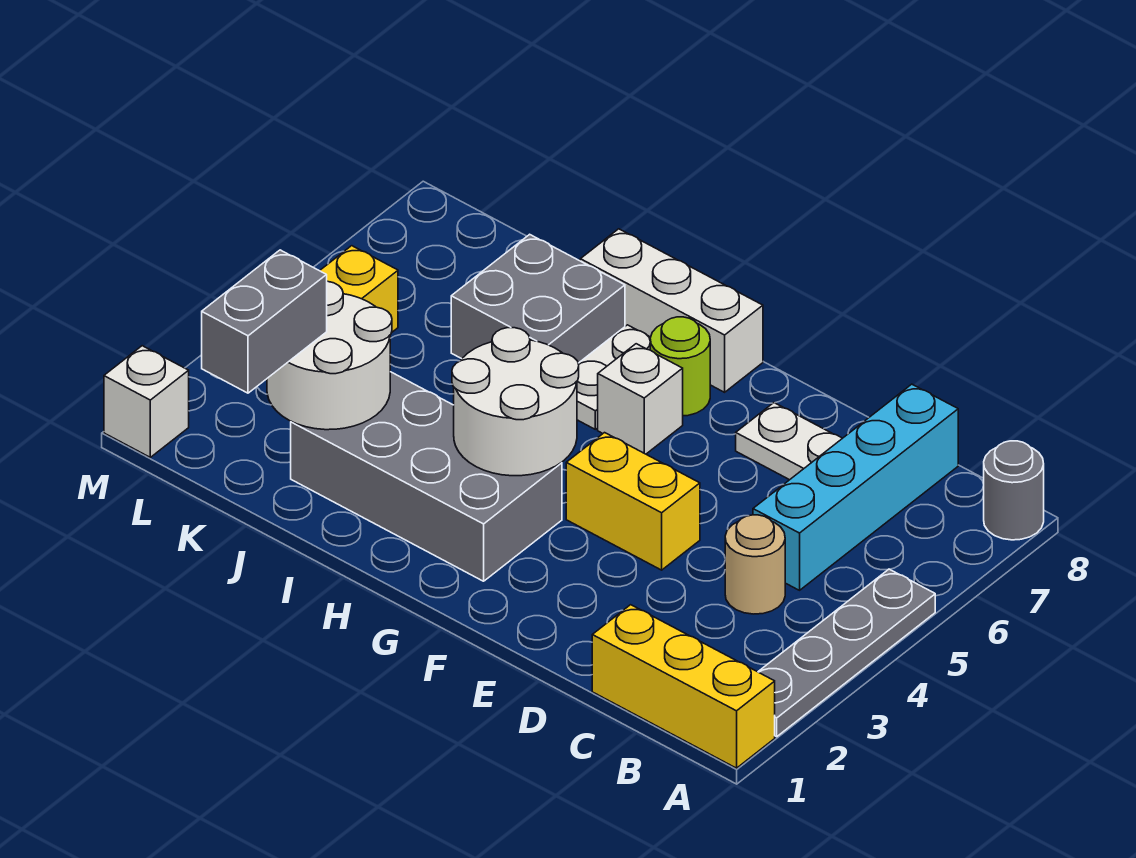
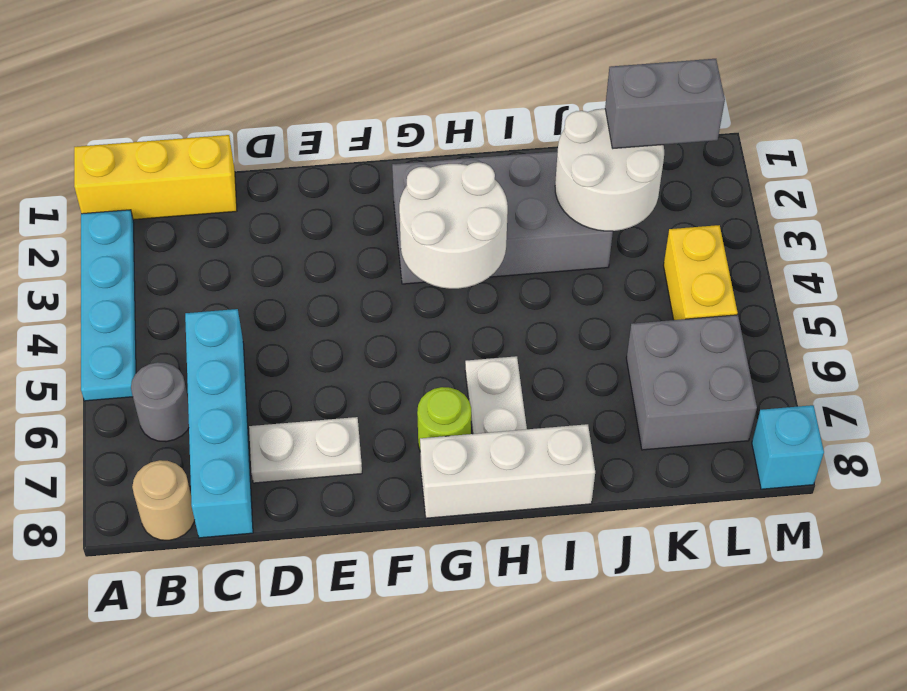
grey 1x4 plate [758,569,935,737] -> cyan 1x4 plate [81,210,136,401]
grey 1x1 round brick [984,441,1044,540] -> grey 1x1 round brick moved to [131,362,189,442]
tan 1x1 round brick [725,515,785,614] -> tan 1x1 round brick moved to [132,460,195,540]
yellow 1x2 brick [566,433,700,570] -> none
white 1x1 brick [598,344,683,454] -> none
grey 2x2 brick [451,234,625,363] -> grey 2x2 brick moved to [626,315,757,450]
grey 1x2 brick [202,250,327,393] -> grey 1x2 brick turned to [605,59,725,148]
white 1x1 brick [104,346,189,457] -> none
none -> cyan 1x1 brick [752,405,824,489]

